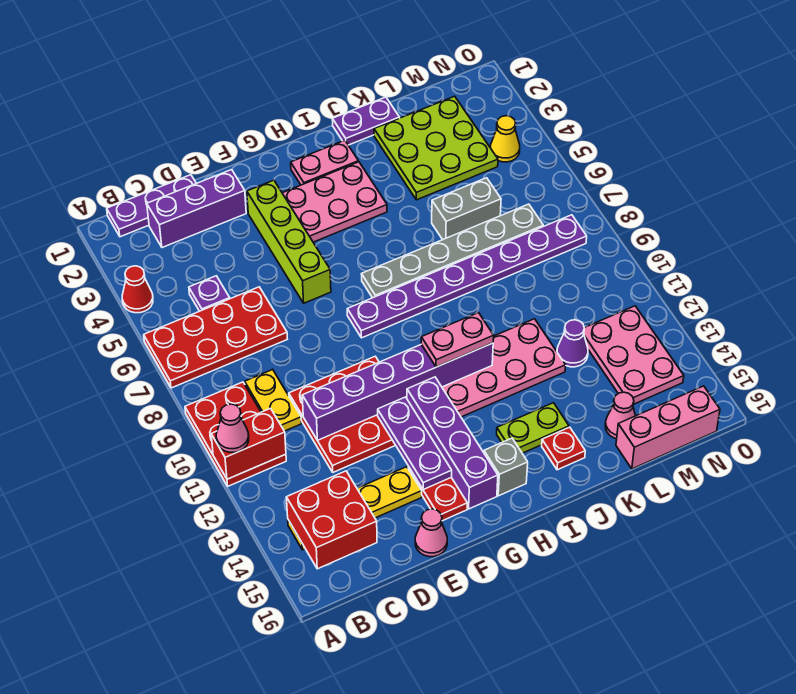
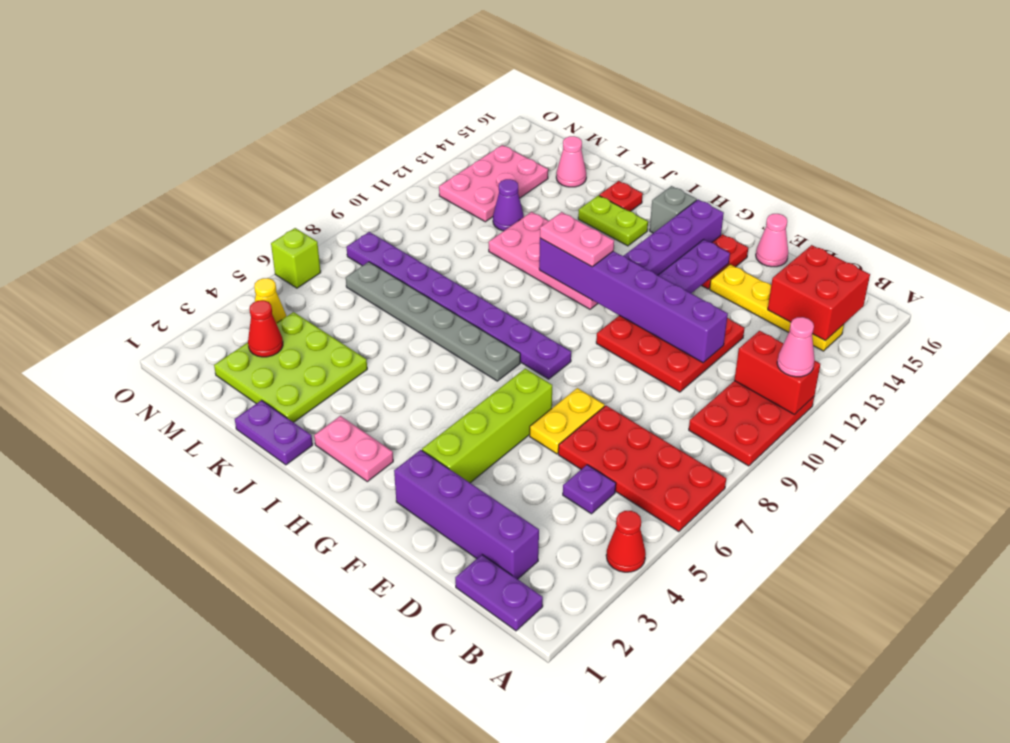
purple 1x3 plate [107,175,196,237] -> purple 1x2 plate [455,555,543,631]
purple 1x3 brick [147,170,246,248] -> purple 1x4 brick [394,450,539,579]
yellow 1x2 plate [245,370,302,431] -> yellow 1x2 plate moved to [530,388,605,454]
pink 2x3 plate [282,162,387,242] -> none
grey 1x2 brick [432,178,501,240] -> none
pink 1x3 brick [616,386,720,469] -> none
none -> red 1x1 cone [248,300,283,357]
none -> lime 1x1 brick [271,228,321,288]

